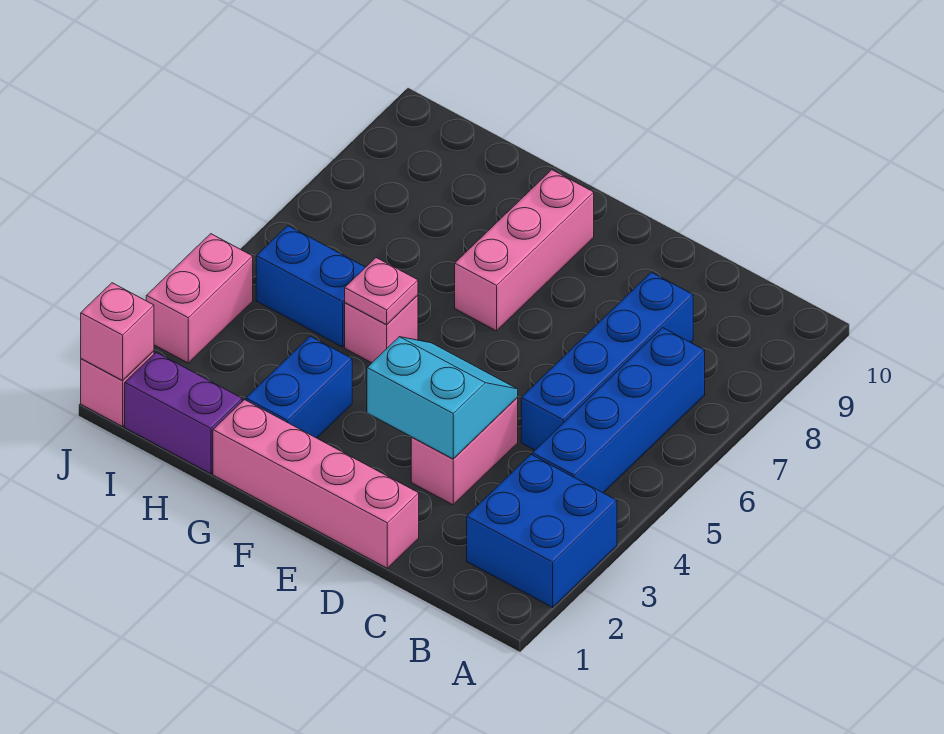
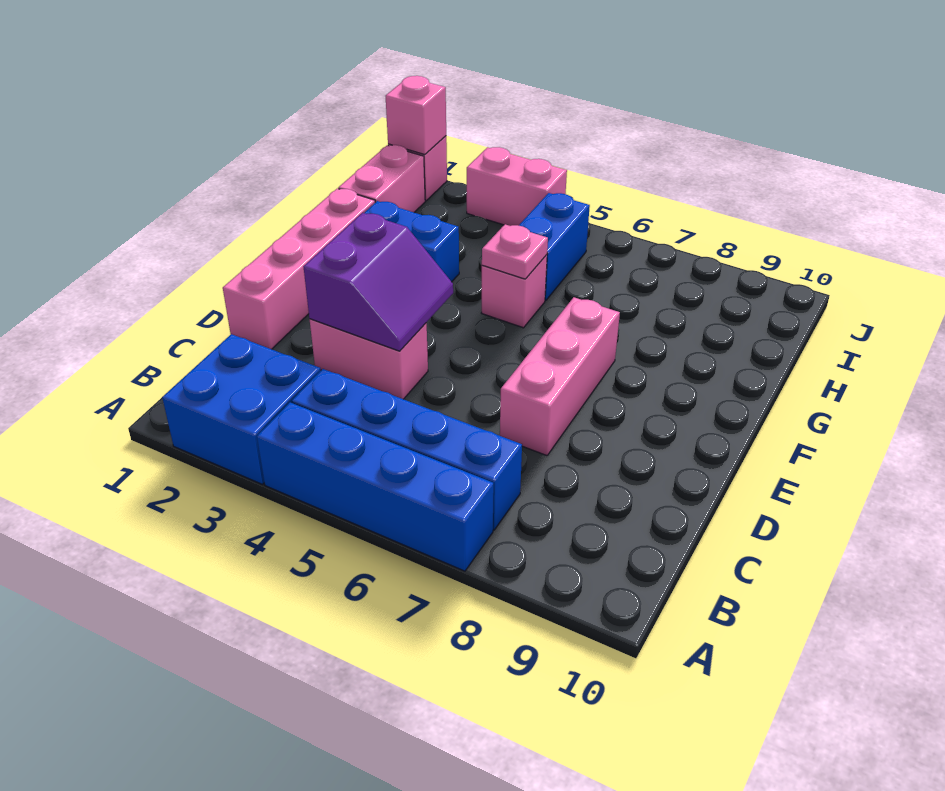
blue 1x4 brick [521,272,693,450] -> blue 1x4 brick moved to [257,402,494,571]
cyan 2x2 slope [367,337,518,459] -> purple 2x2 slope [304,213,453,351]
pink 1x3 brick [455,170,594,331] -> pink 1x3 brick turned to [500,297,620,456]
purple 1x2 brick [125,352,242,474] -> pink 1x2 brick [338,145,425,212]

